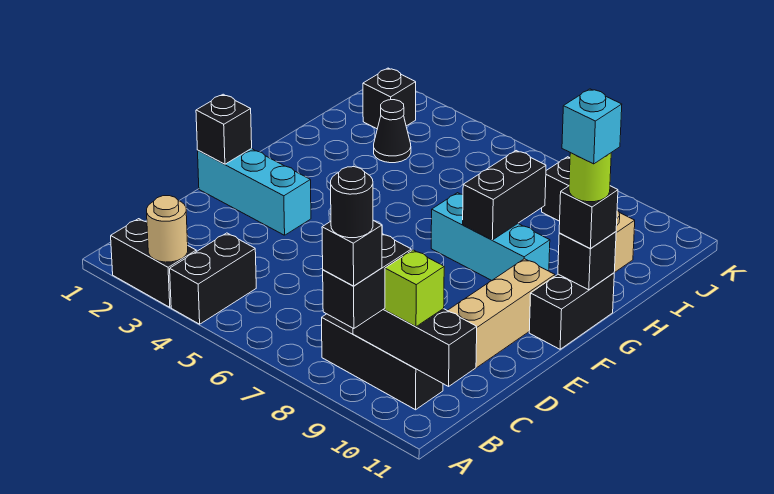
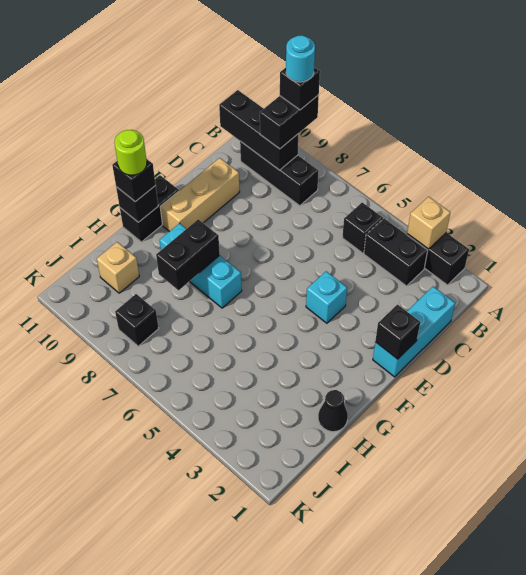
tan 1x1 round brick [147,196,188,262] -> tan 1x1 brick [407,197,450,249]
black 1x2 brick [170,233,256,324] -> black 1x2 brick turned to [364,219,428,286]
black 1x1 round brick [331,167,373,238] -> cyan 1x1 round brick [286,35,315,82]
lime 1x1 brick [385,250,444,327] -> none
cyan 1x3 brick [198,149,311,235] -> cyan 1x3 brick turned to [373,286,455,377]
cyan 1x1 brick [562,89,622,164] -> cyan 1x1 brick moved to [306,271,347,323]
black 1x1 cone [374,100,411,163] -> black 1x1 cone moved to [318,390,348,432]
black 1x1 brick [363,68,416,129] -> black 1x1 brick moved to [342,203,383,253]

